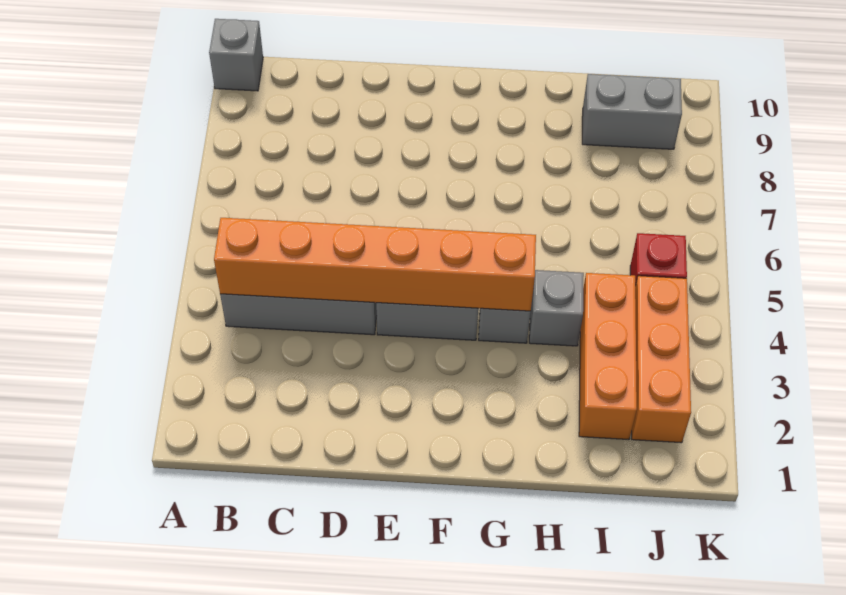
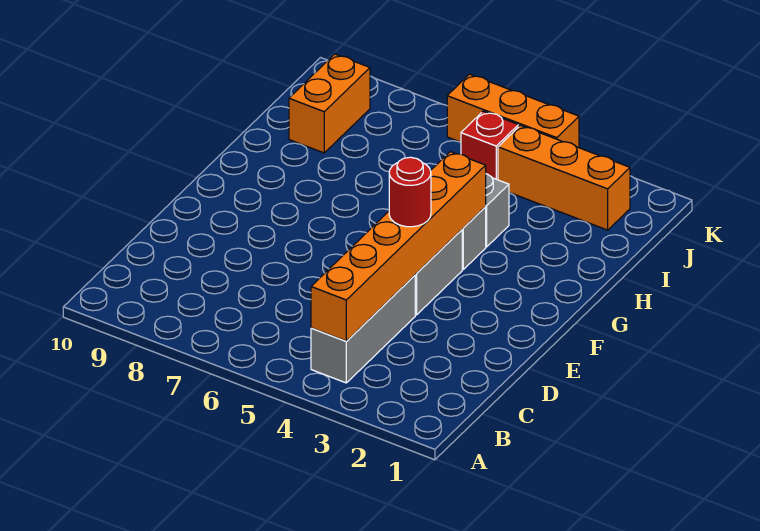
grey 1x1 brick [209,19,263,91] -> none
none -> red 1x1 round brick [389,157,431,227]
orange 1x3 brick [579,273,637,440] -> orange 1x3 brick moved to [447,74,579,148]
grey 1x2 brick [582,74,682,149] -> orange 1x2 brick [289,54,370,153]

